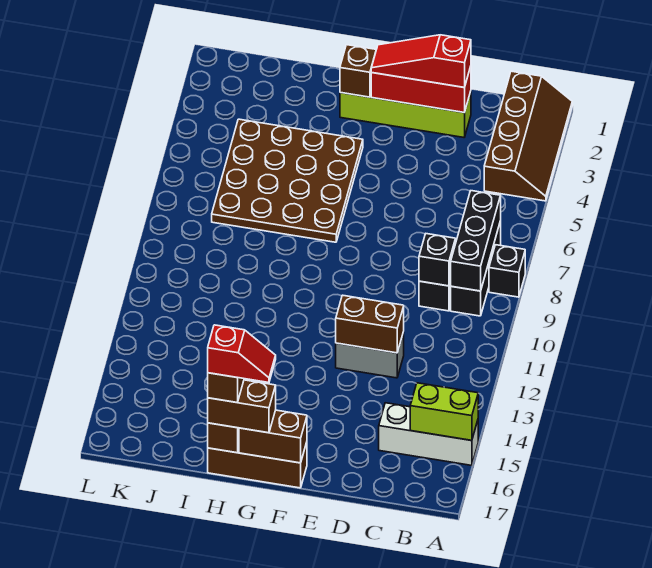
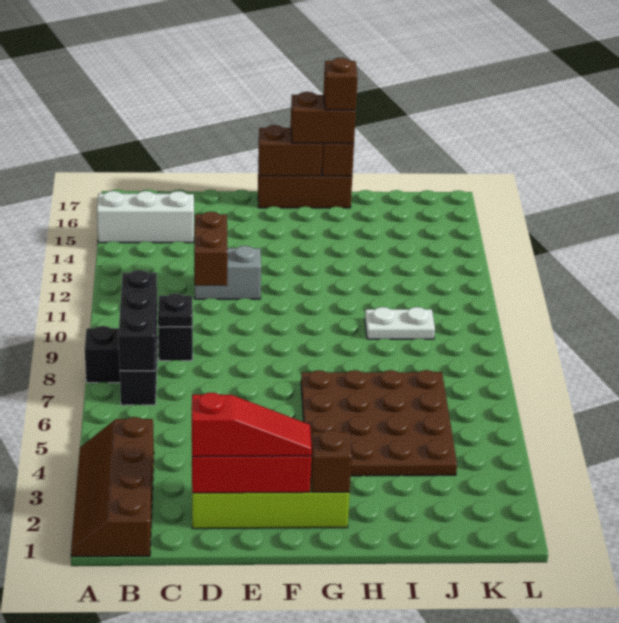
lime 1x2 brick [410,383,478,440] -> none
black 1x1 brick [419,234,456,286] -> black 1x1 plate [158,293,192,327]
brown 1x2 brick [336,295,404,353] -> brown 1x2 brick turned to [194,212,228,286]
red 1x2 slope [208,325,276,383] -> none
none -> white 1x2 plate [365,307,435,339]

